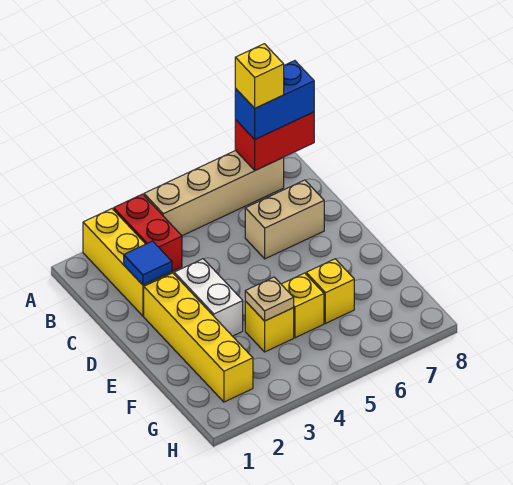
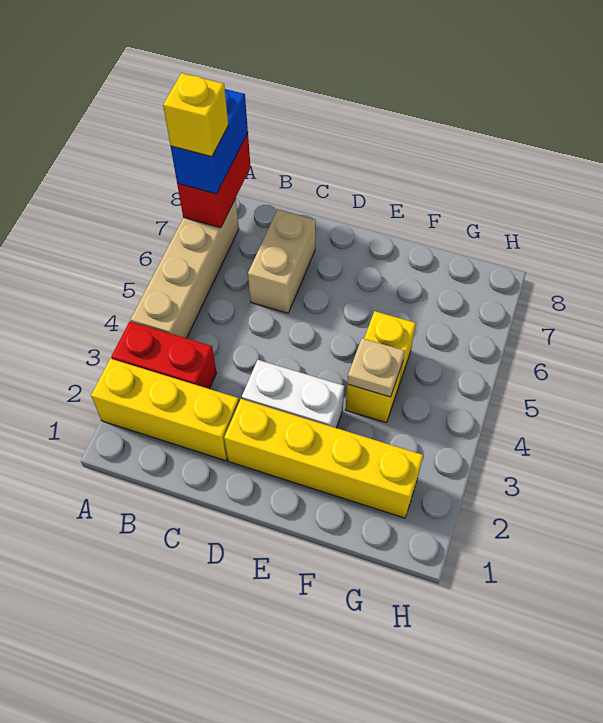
blue 1x1 tile [124,241,172,285] -> none
yellow 1x1 brick [306,259,354,323] -> none

